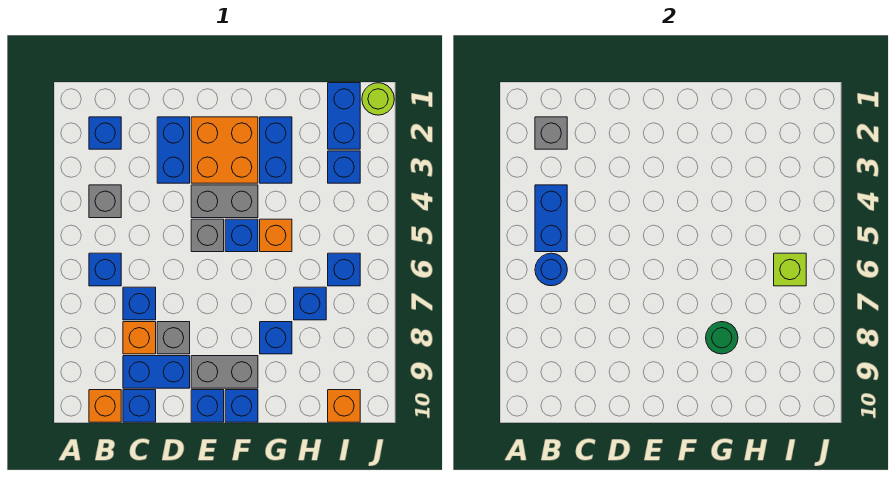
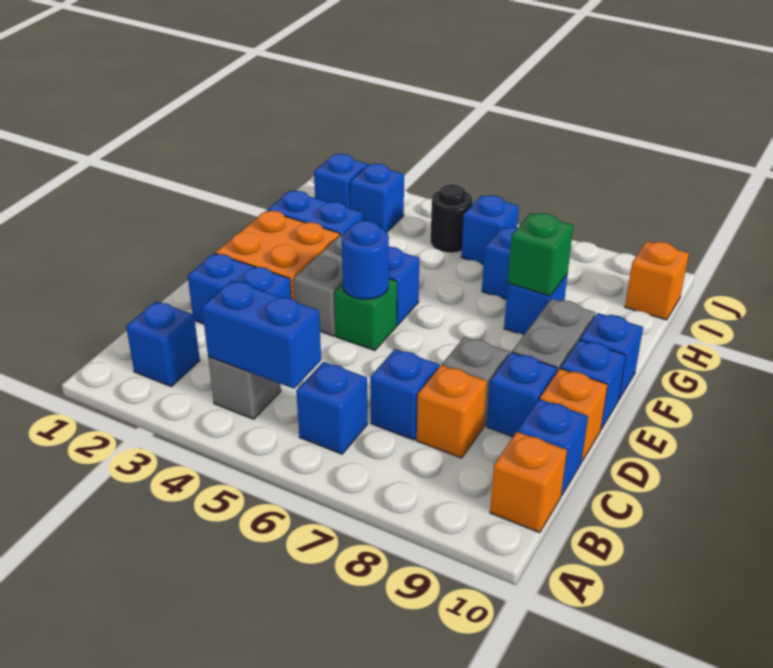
grey 1x1 brick [535,117,567,149] -> none
blue 1x1 round brick [535,253,567,286] -> blue 1x1 round brick moved to [342,221,389,299]
blue 1x2 brick [123,356,190,388] -> blue 1x1 brick [487,352,557,437]
grey 1x1 brick [191,219,224,252] -> green 1x1 brick [334,279,397,351]
orange 1x1 brick [260,219,292,252] -> orange 1x1 brick moved to [540,368,608,462]
green 1x1 round brick [706,322,738,354] -> green 1x1 brick [508,213,573,296]
blue 1x2 brick [328,83,360,149] -> blue 1x1 brick [314,154,368,208]
none -> black 1x1 round brick [431,184,473,253]
lime 1x1 brick [774,253,806,286] -> none
lime 1x1 round brick [362,83,394,115] -> none

